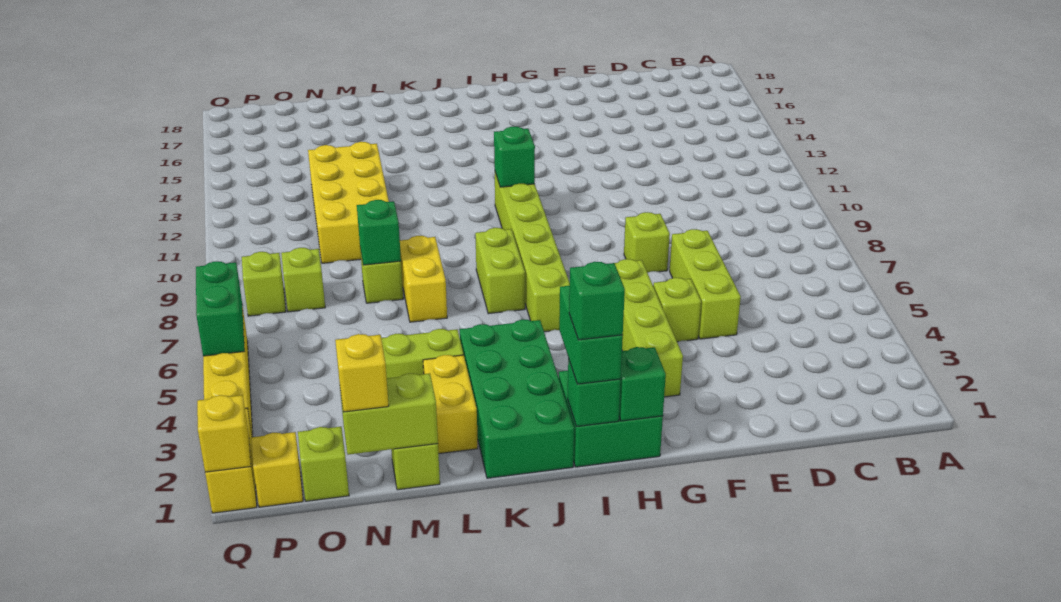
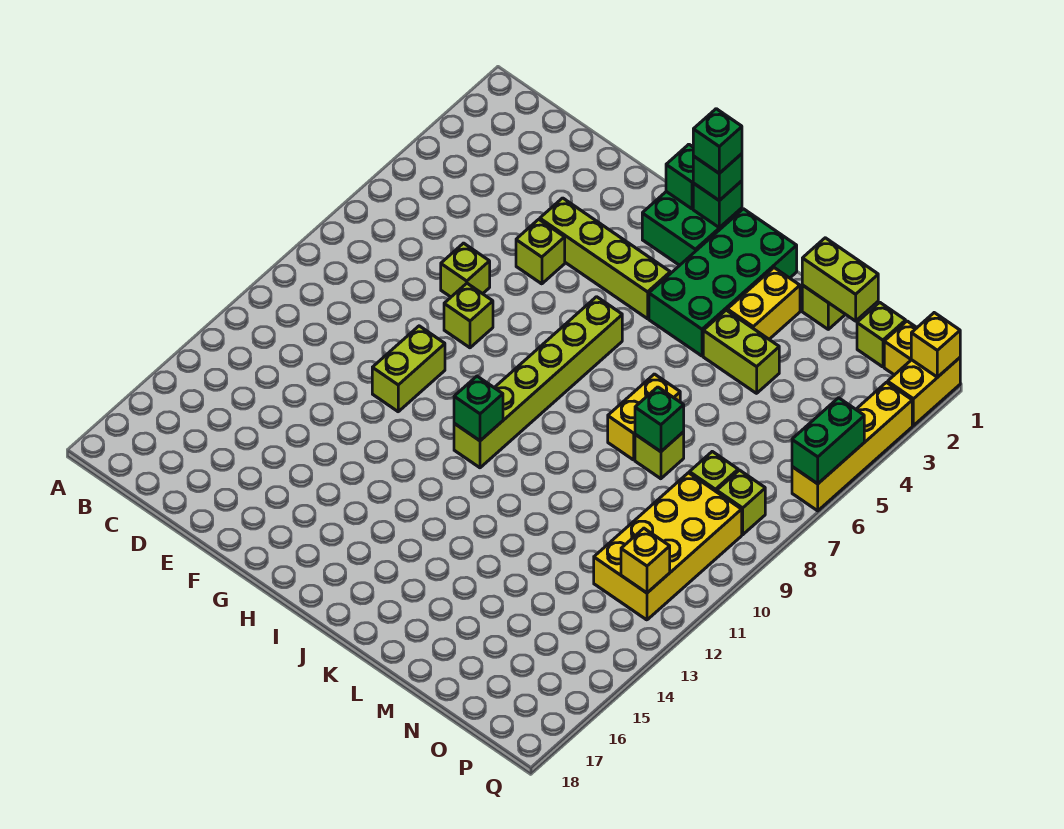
lime 1x3 brick [670,229,741,339] -> lime 1x1 brick [441,243,490,297]
lime 1x4 brick [615,259,683,397] -> lime 1x4 brick turned to [540,198,670,319]
green 1x2 brick [559,286,623,384] -> green 1x1 brick [693,154,742,200]
lime 1x2 brick [475,228,525,314] -> lime 1x2 brick moved to [372,326,445,412]
yellow 2x4 brick [308,142,389,263] -> yellow 2x4 brick moved to [594,473,742,620]
yellow 1x1 brick [335,334,389,412] -> yellow 1x1 brick moved to [621,528,670,593]

